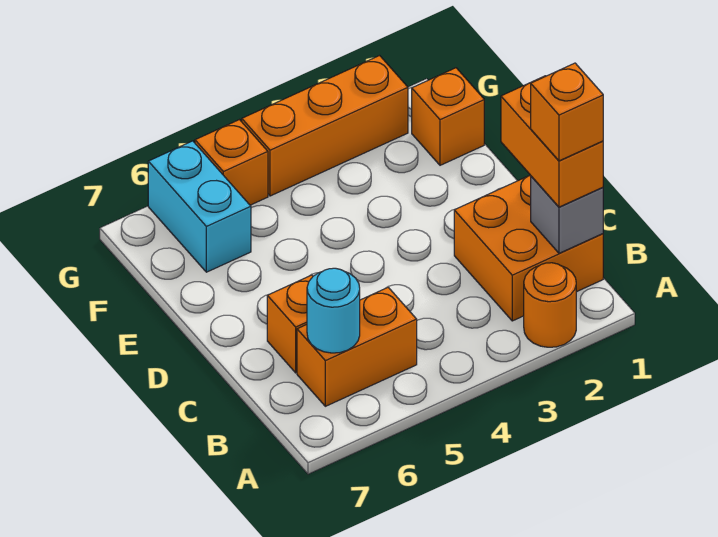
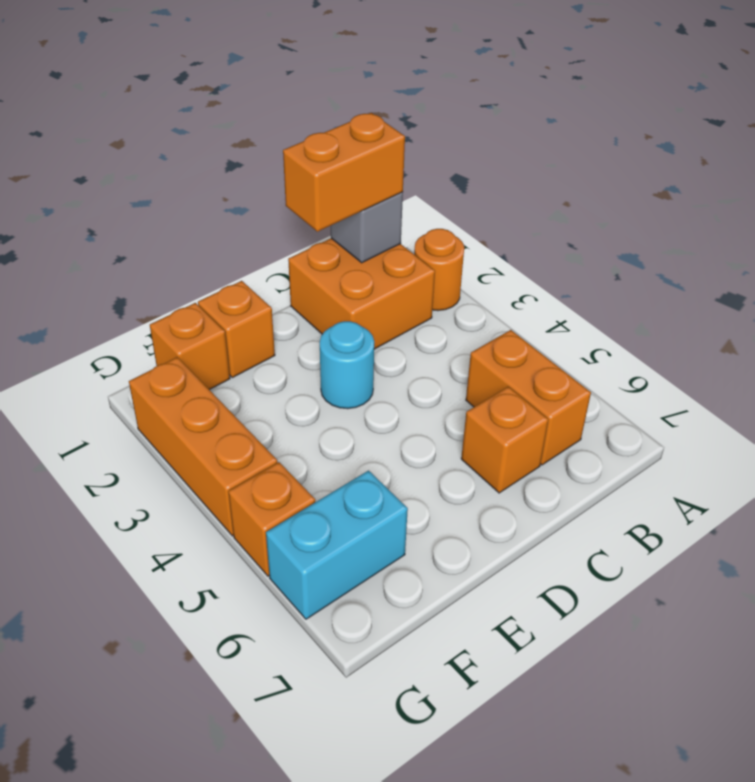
orange 1x1 brick [531,63,603,161] -> orange 1x1 brick moved to [198,281,275,378]
cyan 1x1 round brick [307,268,360,353] -> cyan 1x1 round brick moved to [320,321,374,409]

